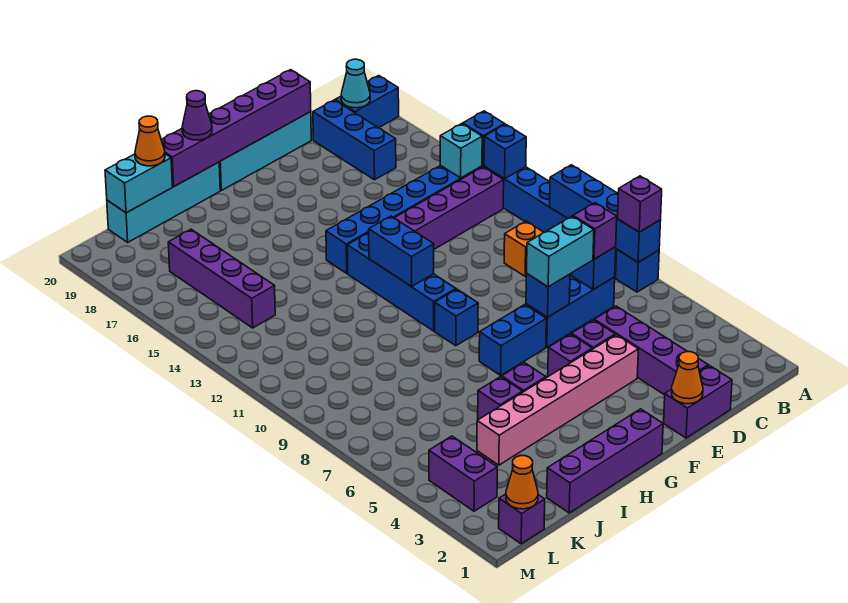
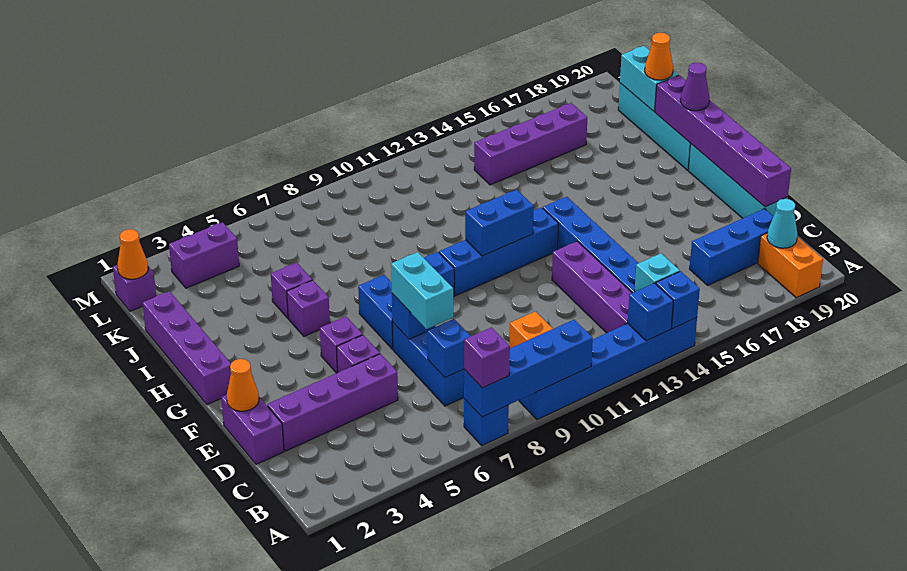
blue 1x2 brick [335,76,399,128] -> orange 1x2 brick [758,233,823,298]
purple 1x1 brick [573,203,617,259] -> none
pink 1x6 brick [477,335,638,465] -> none

